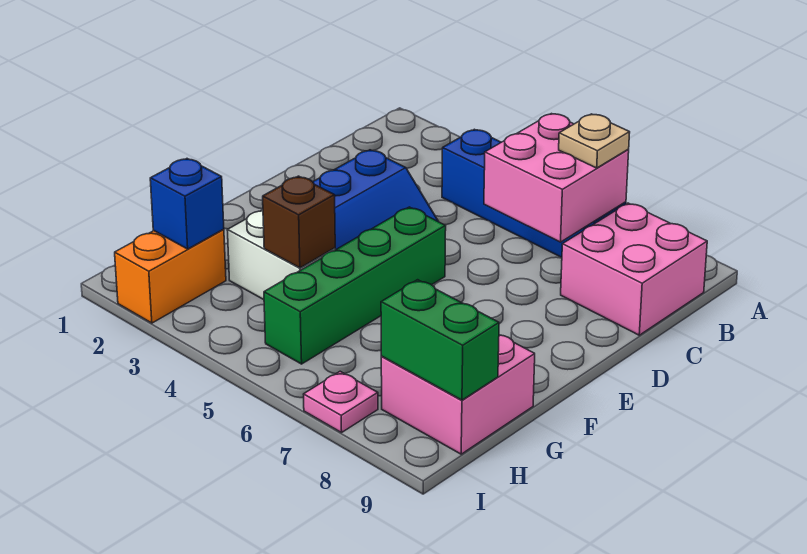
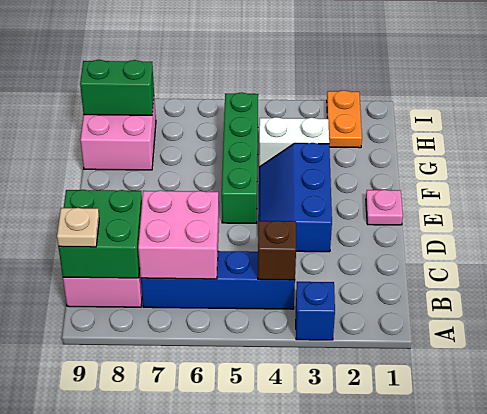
tan 1x1 plate [559,114,630,168] -> tan 1x1 plate moved to [57,208,99,247]
none -> green 2x2 brick [59,190,142,278]
brown 1x1 brick [263,176,335,268] -> brown 1x1 brick moved to [258,221,296,280]
orange 1x2 brick [115,229,226,323] -> orange 1x2 plate [327,90,362,148]
blue 1x1 brick [150,159,224,249] -> blue 1x1 brick moved to [296,282,335,340]
pink 1x1 plate [304,371,378,433] -> pink 1x1 plate moved to [366,190,403,225]

